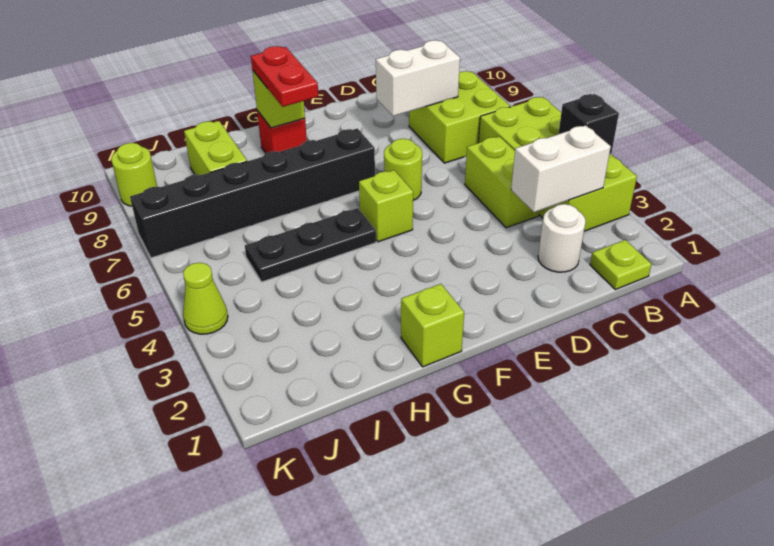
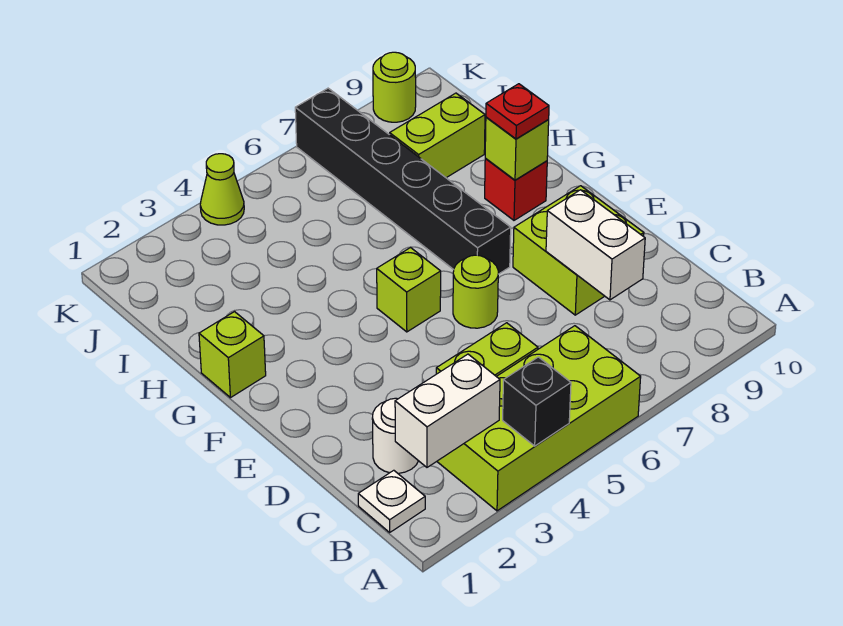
lime 1x1 plate [590,240,651,289] -> white 1x1 plate [358,470,425,532]
white 1x2 brick [511,125,611,212] -> white 1x2 brick turned to [395,354,500,467]
lime 2x2 brick [409,71,510,163] -> lime 2x2 brick moved to [513,186,644,315]
black 1x3 plate [245,208,376,282] -> none
red 1x2 plate [251,46,318,107] -> red 1x1 plate [486,84,549,139]

